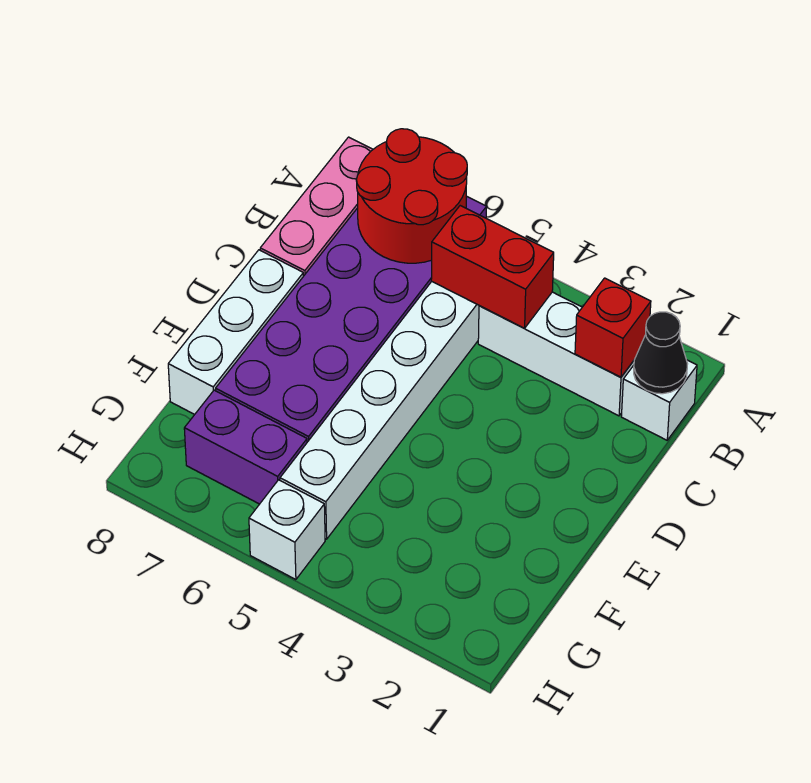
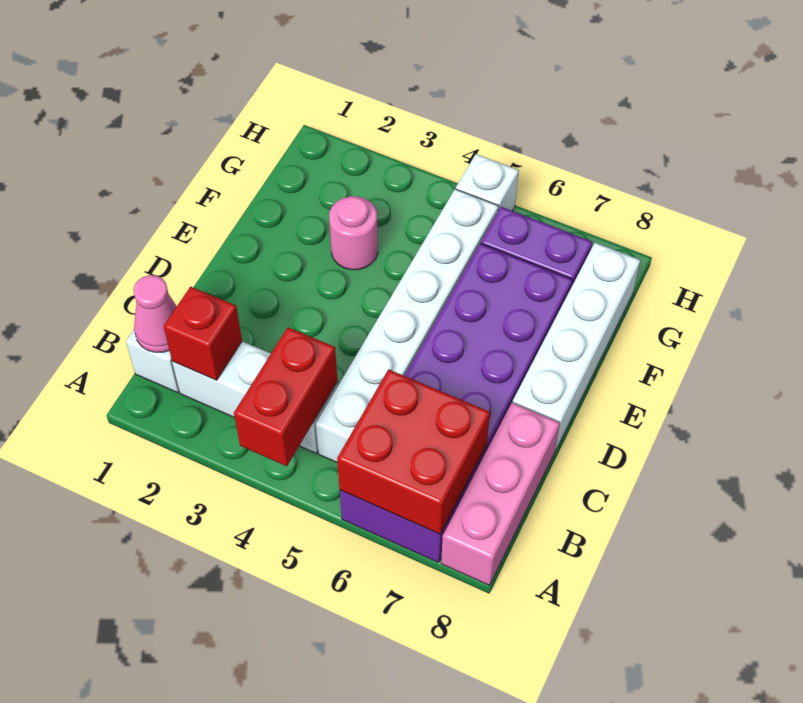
red 2x2 round brick [356,129,467,263] -> red 2x2 brick [337,369,490,534]
black 1x1 cone [634,312,687,394] -> pink 1x1 cone [134,275,177,352]
red 1x2 brick [431,206,554,328] -> red 1x2 brick turned to [234,327,338,466]
white 1x3 brick [168,250,303,414] -> white 1x4 brick [513,243,640,451]
none -> pink 1x1 round brick [329,196,378,270]

